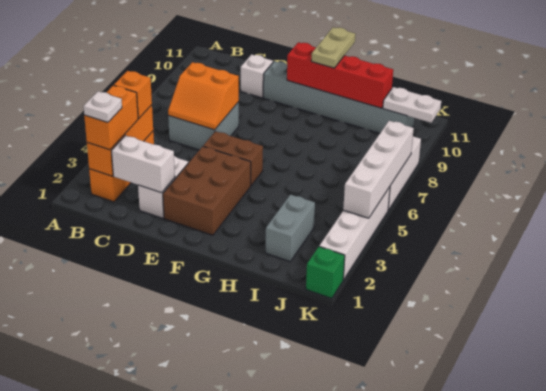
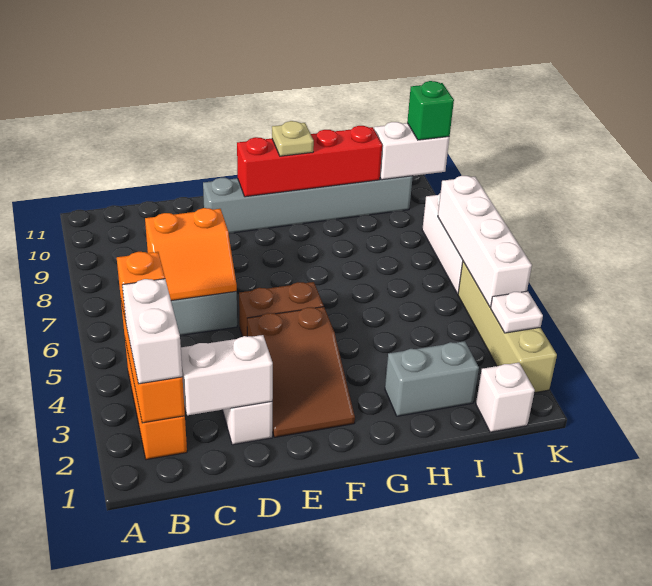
orange 1x2 brick [84,85,138,150] -> white 1x2 brick [122,279,182,384]
white 1x1 plate [83,91,122,122] -> white 1x1 plate moved to [491,291,543,333]
white 1x1 brick [241,55,273,98] -> white 1x1 brick moved to [476,363,535,432]
brown 2x3 brick [163,146,251,235] -> brown 2x3 slope [247,307,355,437]
tan 1x2 plate [311,27,355,68] -> tan 1x1 plate [272,121,314,156]
grey 1x2 brick [266,195,315,261] -> grey 1x2 brick turned to [385,341,479,416]
white 1x2 plate [383,87,441,123] -> white 1x2 brick [374,122,449,180]
green 1x1 brick [306,247,345,298] -> green 1x1 brick moved to [407,81,454,140]
white 1x4 brick [319,187,390,279] -> tan 1x4 brick [458,262,557,393]

